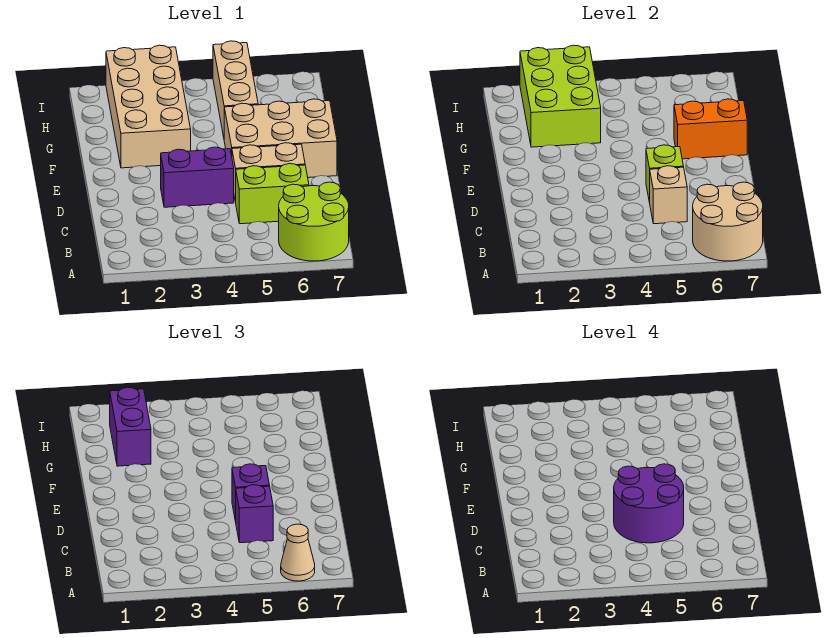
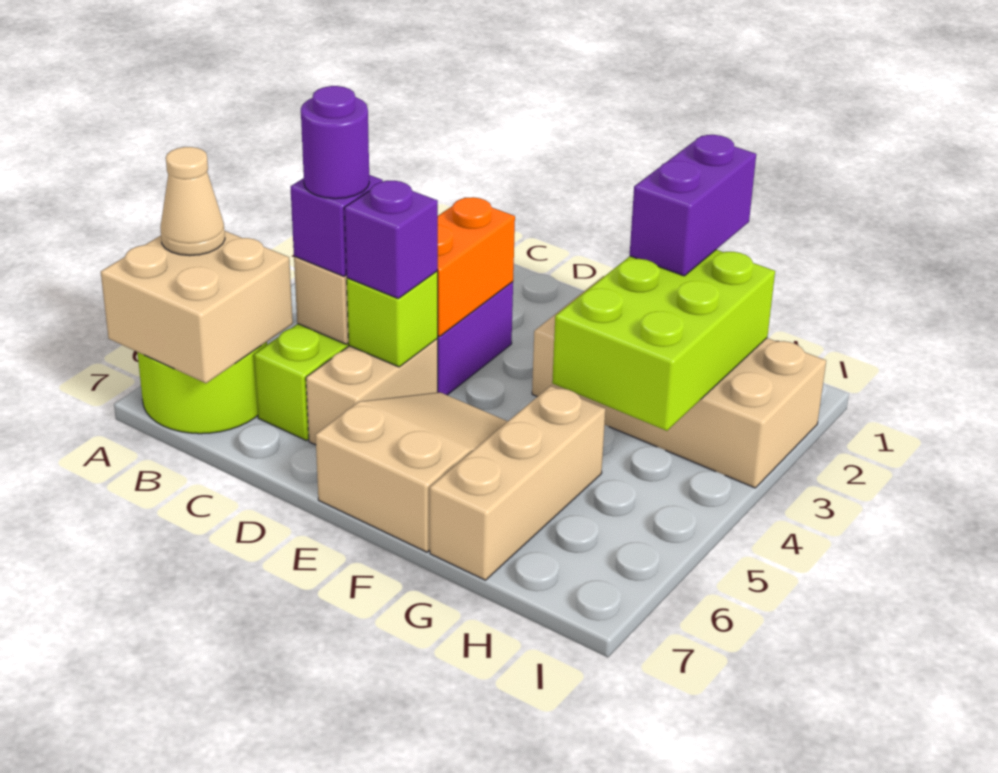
tan 2x2 round brick [693,182,763,261] -> tan 2x2 brick [101,231,293,383]
purple 2x2 round brick [614,464,684,543] -> purple 1x1 round brick [301,86,369,199]
tan 2x3 brick [224,99,337,178] -> tan 2x3 slope [316,392,508,552]
orange 1x2 brick [674,99,747,159] -> orange 1x2 brick moved to [437,197,515,337]
lime 2x3 brick [520,45,601,147] -> lime 2x3 brick turned to [552,250,775,431]
purple 1x2 brick [110,387,151,466] -> purple 1x2 brick turned to [630,135,756,276]
tan 1x3 brick [213,41,258,137] -> tan 1x3 brick turned to [430,386,605,580]

